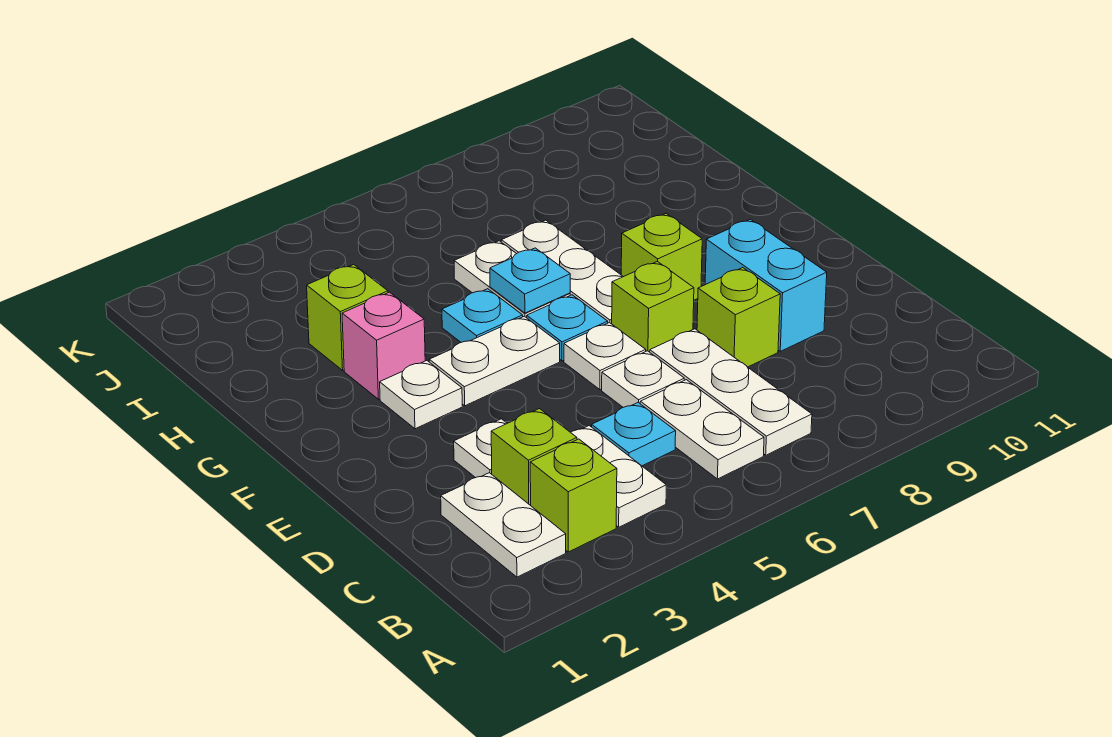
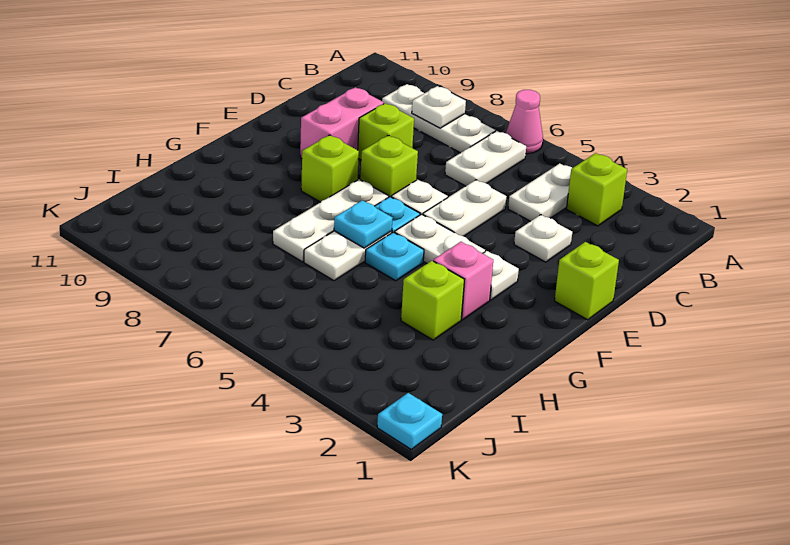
none -> pink 1x1 cone [506,90,543,154]
white 1x2 plate [441,473,566,577] -> white 1x2 plate moved to [423,180,507,236]
white 1x3 plate [650,329,812,455] -> white 1x3 plate turned to [382,84,495,153]
lime 1x1 brick [491,409,577,506] -> lime 1x1 brick moved to [555,242,619,320]
cyan 1x1 plate [592,402,676,466] -> cyan 1x1 plate moved to [377,393,442,449]
white 1x1 plate [602,351,684,407] -> white 1x1 plate moved to [412,86,466,128]
cyan 1x2 brick [705,219,827,351] -> pink 1x2 brick [300,87,384,159]

